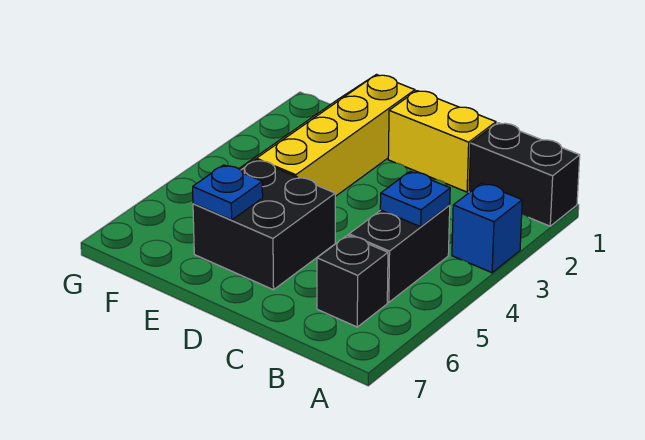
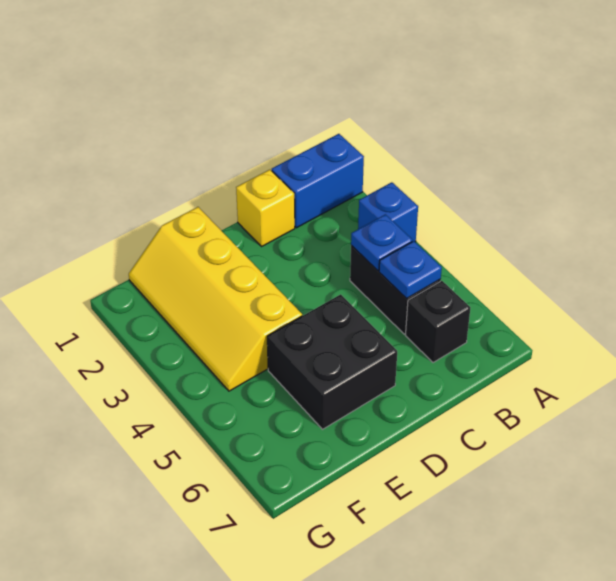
black 1x2 brick [469,123,580,226] -> blue 1x2 brick [272,134,364,228]
yellow 1x2 brick [388,91,496,192] -> yellow 1x1 brick [236,170,295,247]
blue 1x1 plate [193,165,263,220] -> blue 1x1 plate moved to [379,241,442,299]

